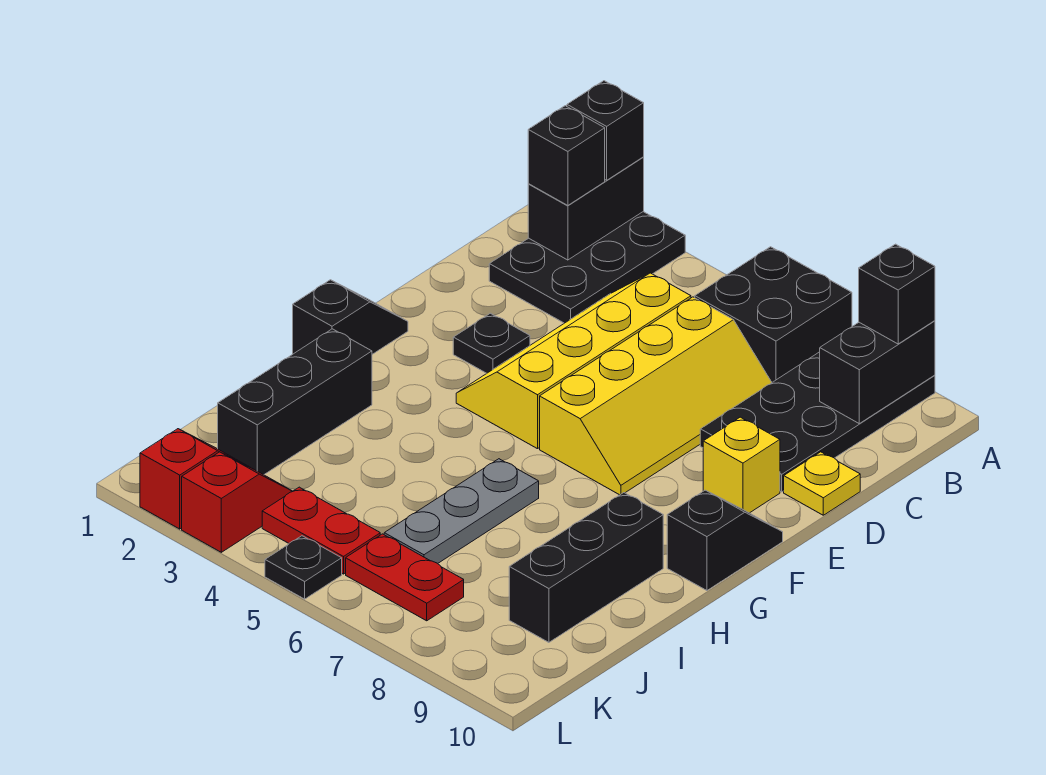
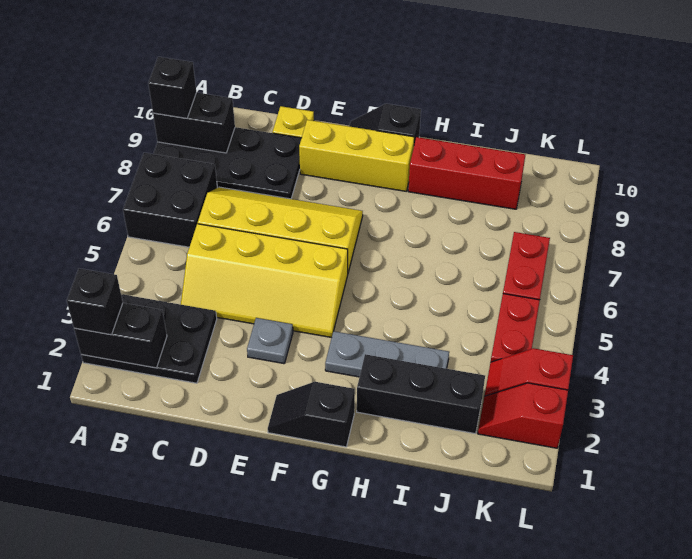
black 1x1 brick [528,106,605,205] -> none
black 1x1 plate [453,313,530,373] -> grey 1x1 plate [247,318,293,364]
yellow 1x1 brick [703,417,780,513] -> yellow 1x3 brick [299,120,414,191]
grey 1x3 plate [384,459,539,563] -> grey 1x3 plate moved to [325,331,449,377]
black 1x3 brick [509,493,663,642] -> red 1x3 brick [408,137,525,209]
black 1x1 plate [265,536,342,599] -> none

